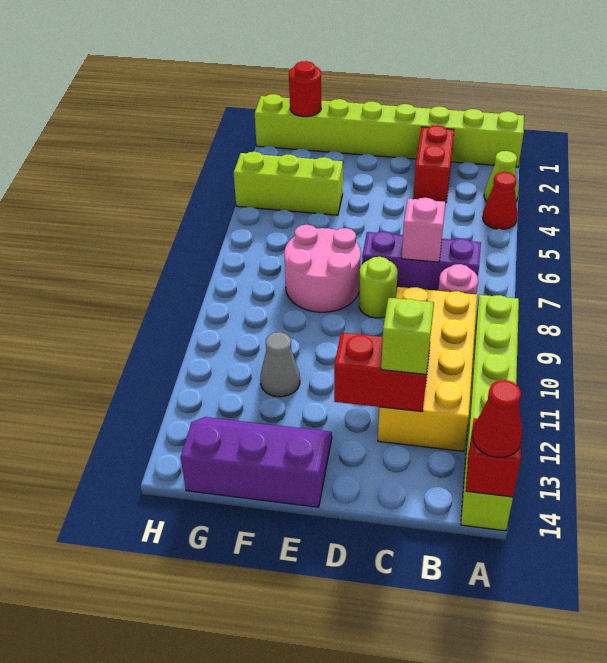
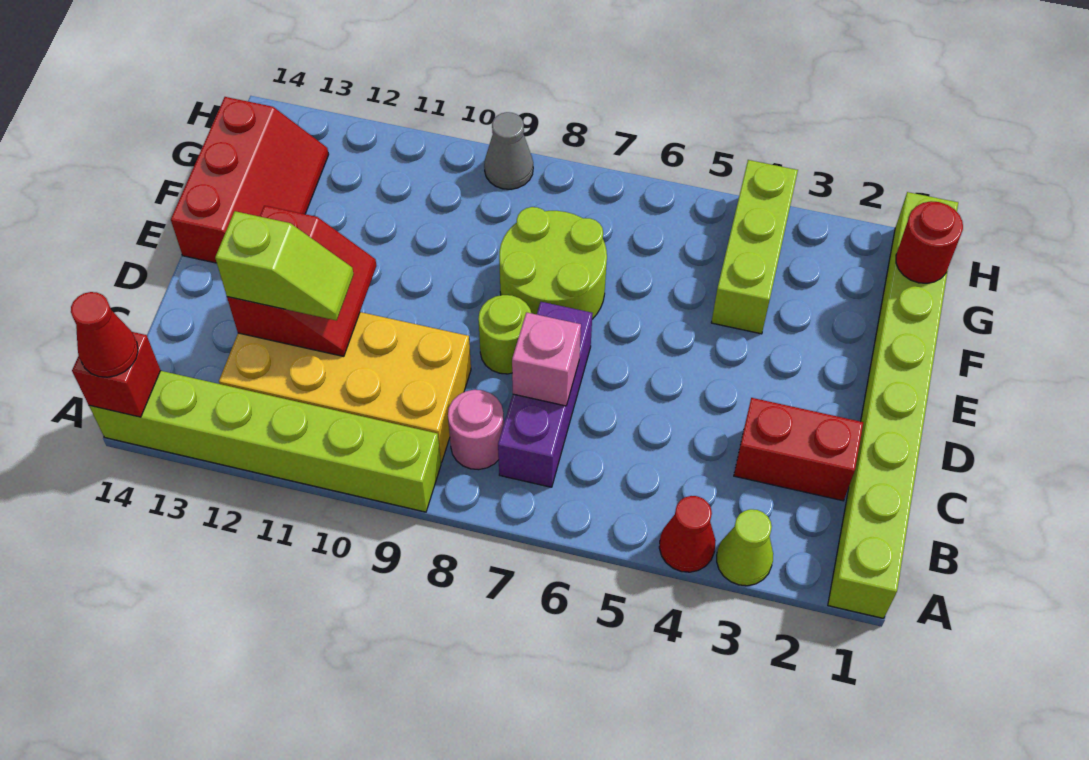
pink 2x2 round brick [284,225,361,312] -> lime 2x2 round brick [499,207,607,319]
purple 2x3 slope [180,417,332,507] -> red 2x3 slope [171,97,329,263]
grey 1x1 cone [260,332,300,397] -> grey 1x1 cone moved to [484,112,533,189]

